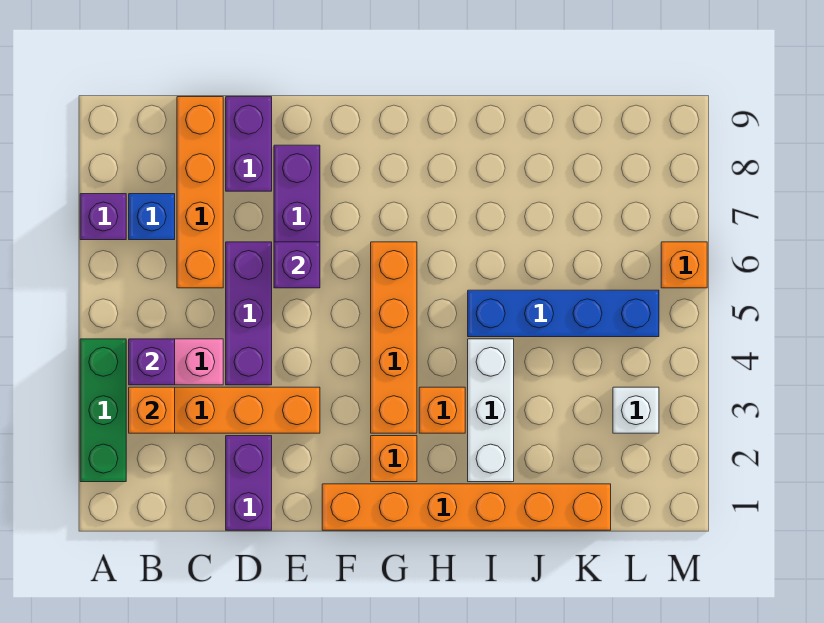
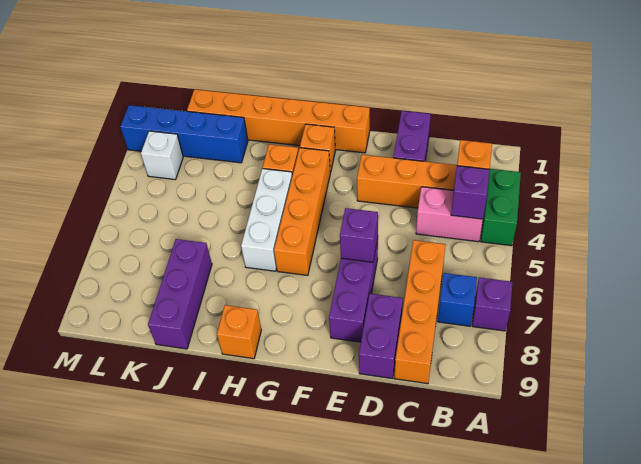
green 1x3 brick [80,339,126,482] -> green 1x2 brick [481,169,521,246]
purple 1x3 brick [226,242,272,385] -> purple 1x3 brick moved to [148,239,212,349]
white 1x3 brick [468,339,514,482] -> white 1x3 brick moved to [241,169,292,271]
blue 1x4 brick [468,290,659,337] -> blue 1x4 brick moved to [120,105,248,163]
orange 1x1 brick [661,242,707,288] -> orange 1x1 brick moved to [217,305,261,359]

